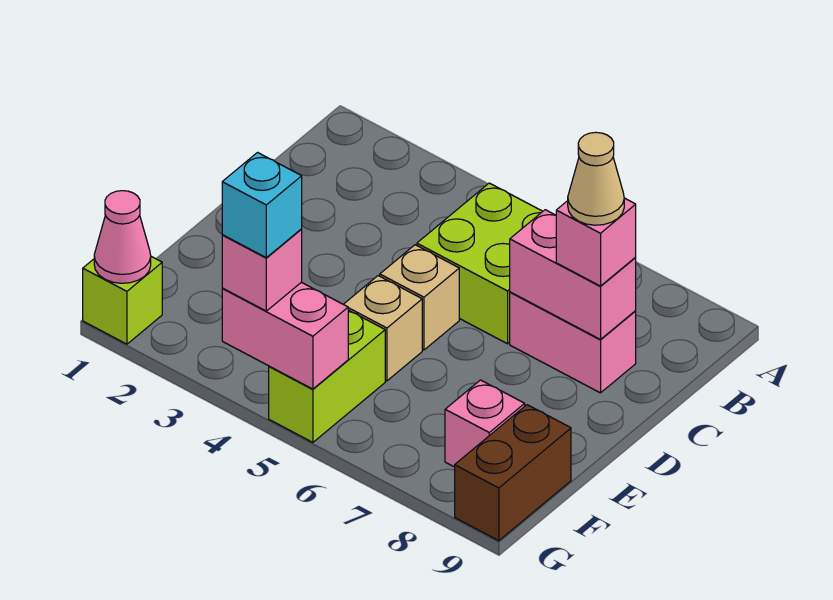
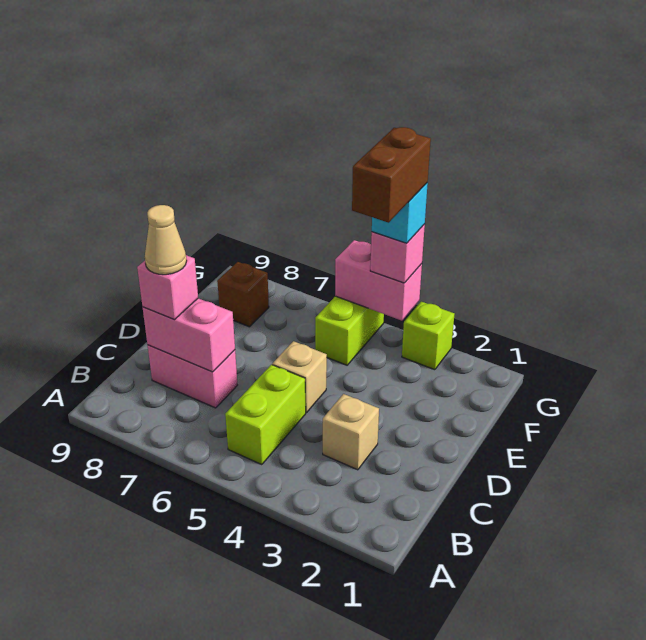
lime 2x2 brick [417,183,543,344] -> lime 1x2 brick [225,365,306,465]
tan 1x1 brick [344,276,422,381] -> tan 1x1 brick moved to [323,394,379,470]
pink 1x1 brick [445,380,525,467] -> brown 1x1 brick [217,262,269,327]
brown 1x2 brick [455,405,571,541] -> brown 1x2 brick moved to [352,127,431,223]
lime 1x1 brick [83,257,162,344] -> lime 1x1 brick moved to [402,302,454,370]
pink 1x1 cone [94,191,151,283] -> none

